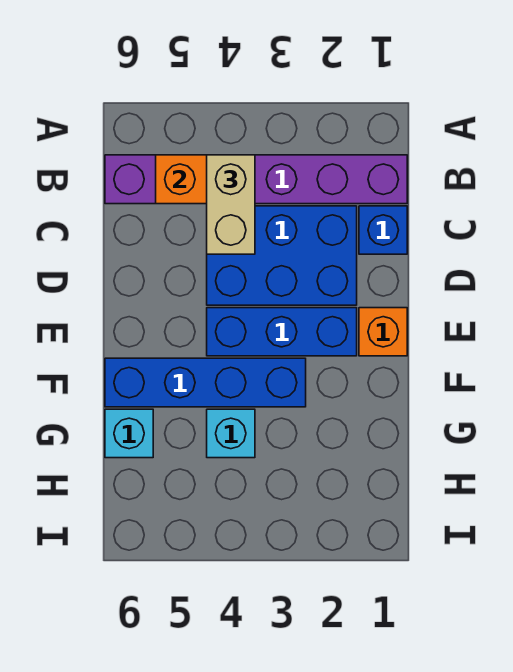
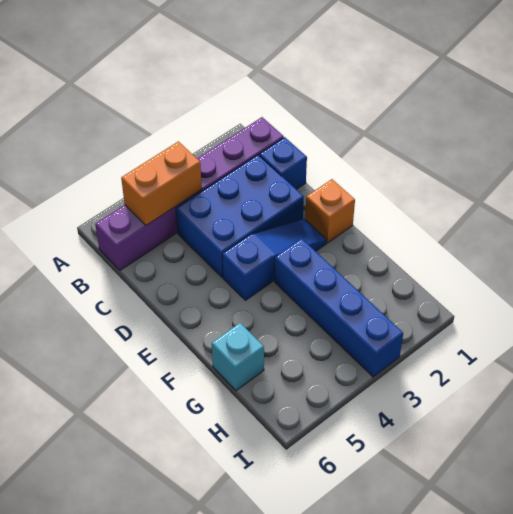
tan 1x2 brick [207,155,255,254] -> none
blue 1x3 brick [207,308,357,356] -> blue 1x3 slope [222,219,327,300]
blue 1x4 brick [105,358,306,407] -> blue 1x4 brick turned to [275,239,403,377]
cyan 1x1 brick [207,409,255,458] -> none

